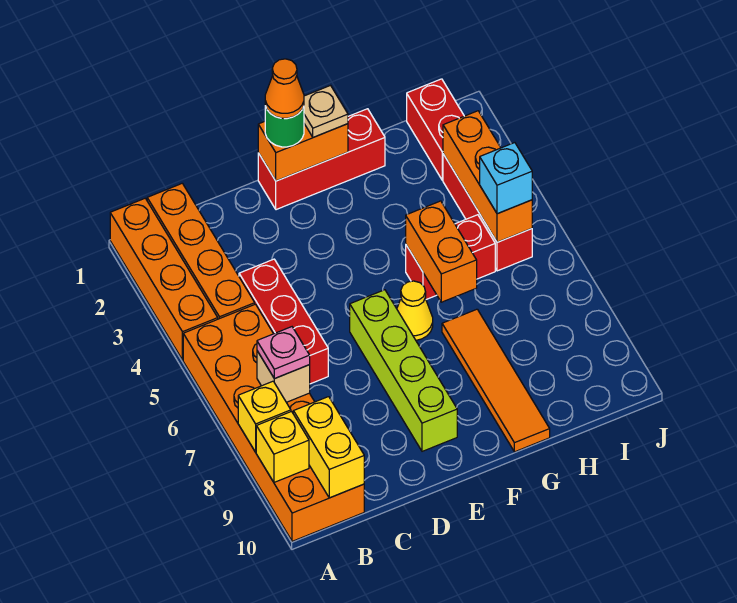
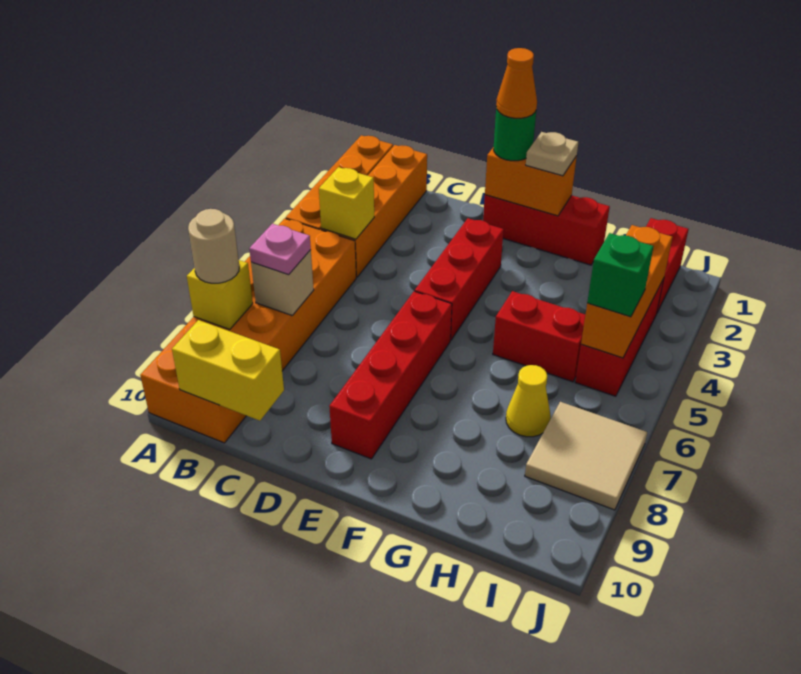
none -> tan 1x1 round brick [188,209,239,283]
yellow 1x1 brick [256,412,309,482] -> yellow 1x1 brick moved to [319,167,374,239]
yellow 1x2 brick [293,397,364,498] -> yellow 1x2 brick turned to [172,320,284,421]
red 1x3 brick [239,259,328,384] -> red 1x3 brick moved to [415,218,504,340]
lime 1x4 brick [350,290,457,451] -> red 1x4 brick [329,291,452,459]
yellow 1x1 cone [397,281,433,340] -> yellow 1x1 cone moved to [506,365,551,437]
orange 1x2 brick [406,201,477,302] -> none
orange 1x4 tile [442,309,550,452] -> none
cyan 1x1 brick [480,143,532,214] -> green 1x1 brick [587,233,654,317]
none -> tan 2x2 tile [525,402,647,510]

